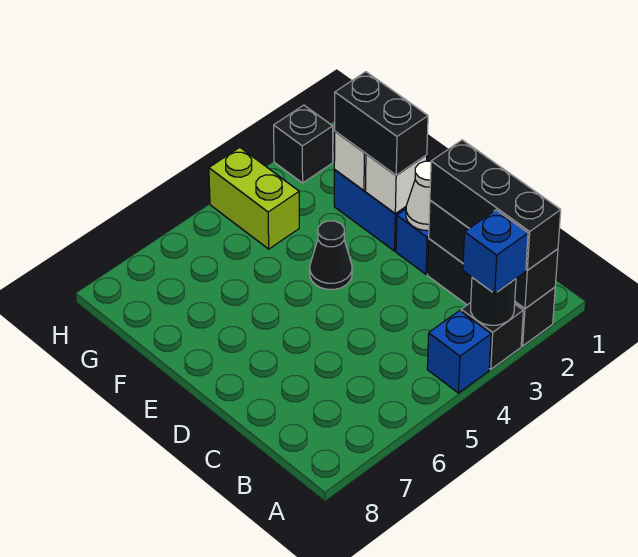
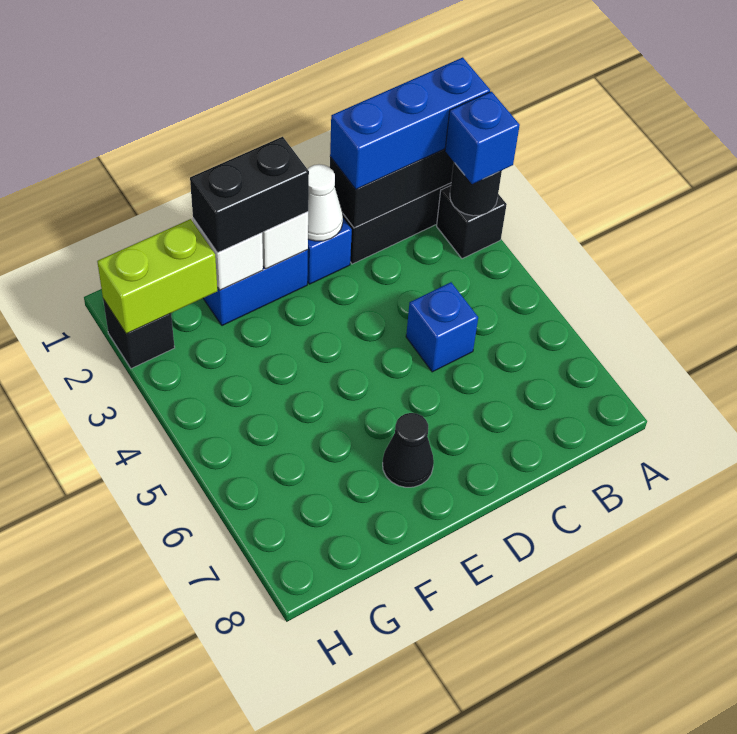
black 1x3 brick [430,140,561,270] -> blue 1x3 brick [330,57,490,189]
blue 1x1 brick [427,311,491,393] -> blue 1x1 brick moved to [406,282,478,372]
black 1x1 cone [310,221,352,290] -> black 1x1 cone moved to [383,413,434,487]
lime 1x2 brick [209,147,299,249] -> lime 1x2 brick moved to [97,219,217,334]

